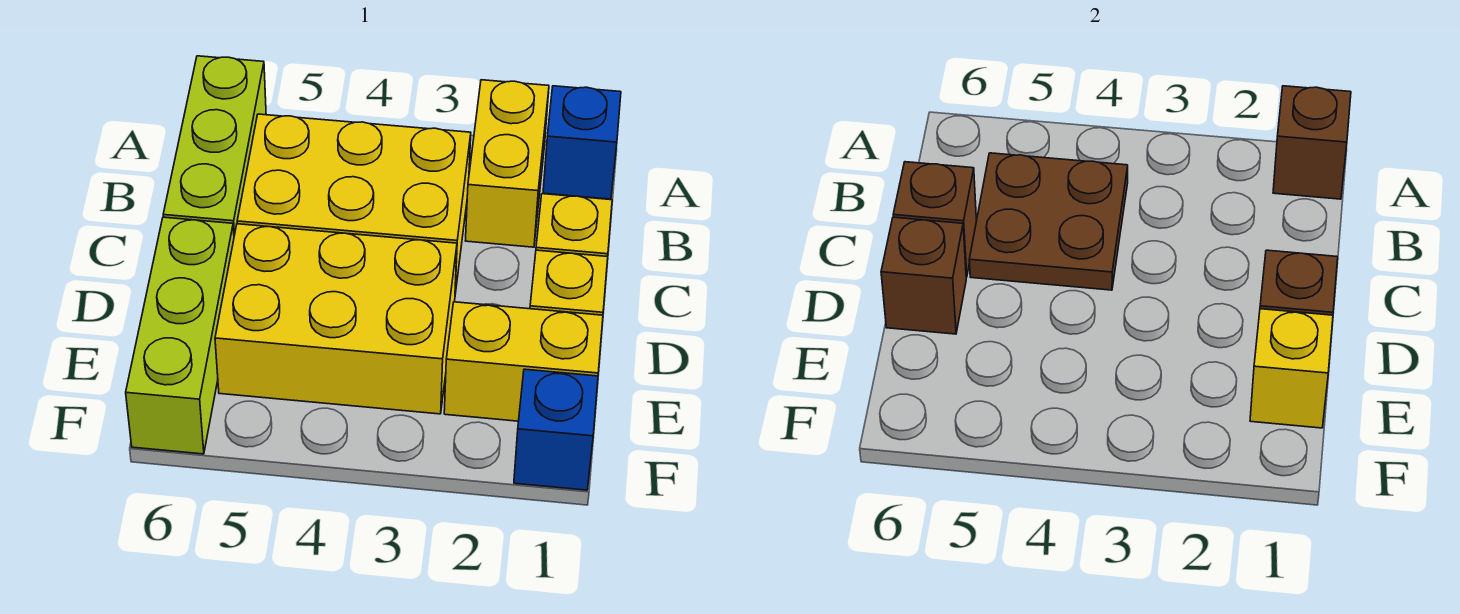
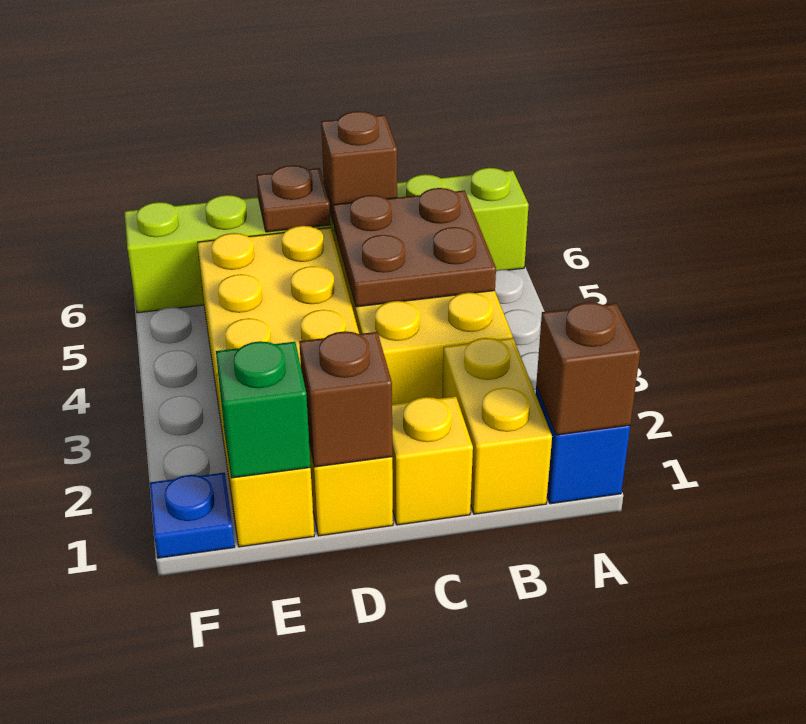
yellow 1x2 brick [466,80,549,247] -> yellow 1x2 brick turned to [442,338,552,514]
brown 1x1 brick [881,217,966,334] -> brown 1x1 plate [257,165,330,232]
yellow 1x1 brick [1250,309,1333,428] -> green 1x1 brick [216,341,310,478]
blue 1x1 brick [514,369,598,490] -> blue 1x1 plate [150,473,235,558]

